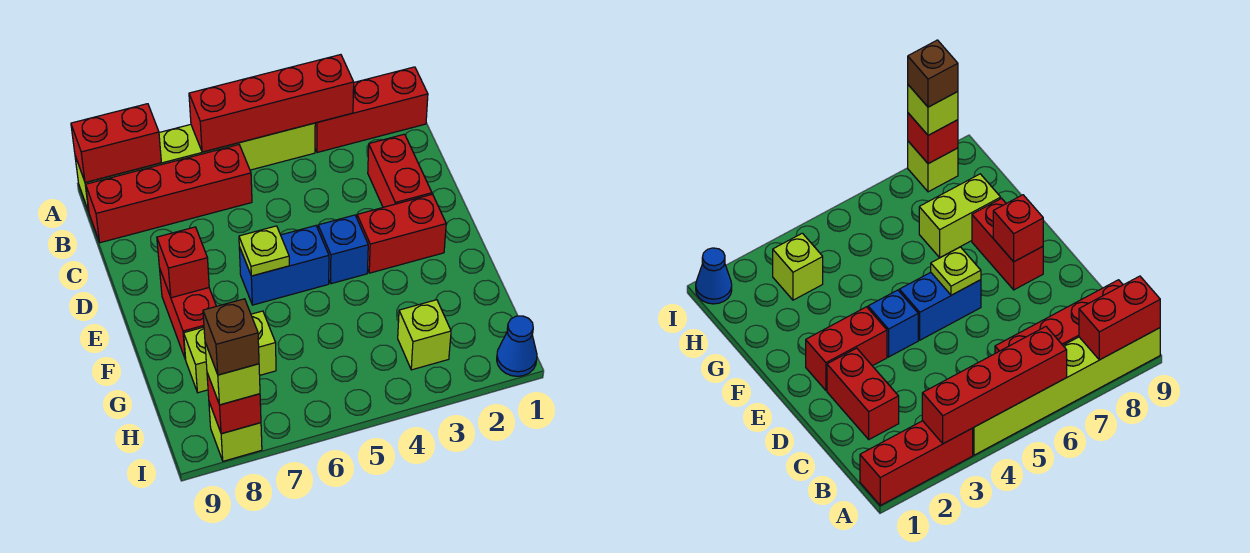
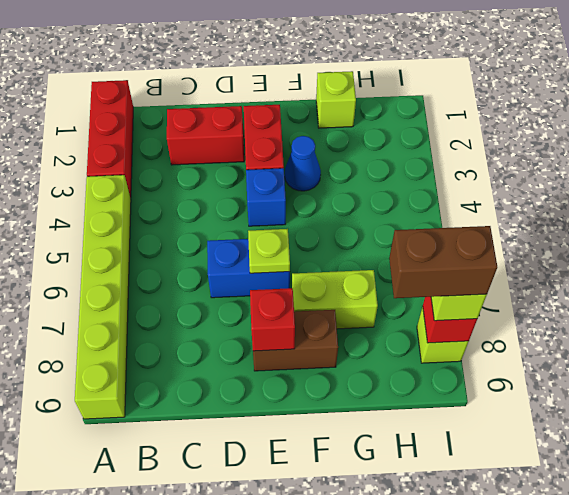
red 1x4 brick [189,55,354,152] -> none
red 1x2 brick [71,104,161,183] -> none
red 1x4 brick [86,145,252,243] -> none
blue 1x2 brick [239,226,329,305] -> blue 1x2 brick turned to [207,239,290,298]
red 1x2 brick [160,270,216,359] -> brown 1x2 brick [253,310,338,371]
lime 1x2 brick [184,311,276,393] -> lime 1x2 brick turned to [292,270,378,329]
lime 1x1 brick [398,300,451,370] -> lime 1x1 brick moved to [316,71,356,128]
blue 1x1 cone [497,316,537,376] -> blue 1x1 cone moved to [285,136,321,191]
brown 1x1 brick [203,299,259,375] -> brown 1x2 brick [389,226,497,298]

